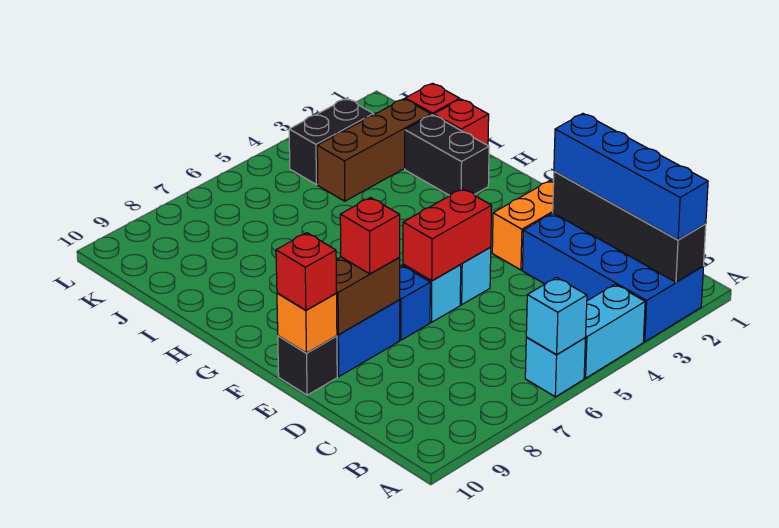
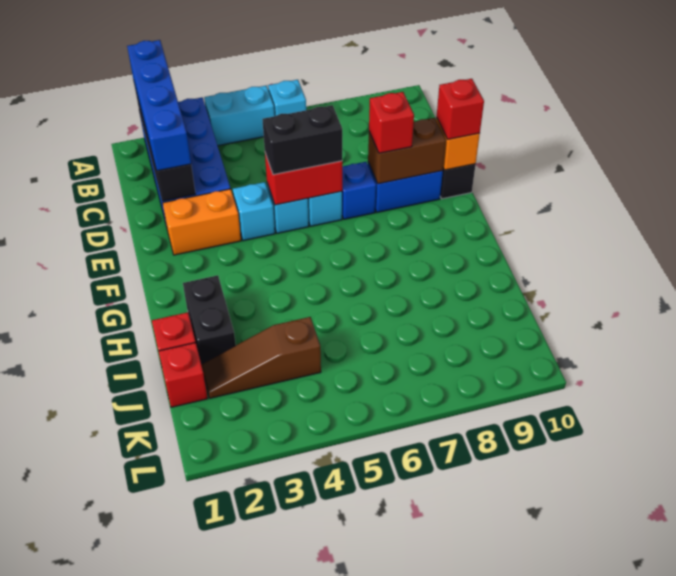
cyan 1x1 brick [526,278,587,355] -> cyan 1x1 brick moved to [233,182,275,241]
brown 1x3 brick [317,99,431,201] -> brown 1x3 slope [201,317,321,398]
black 1x2 brick [289,98,374,185] -> black 1x2 brick moved to [263,105,342,175]

